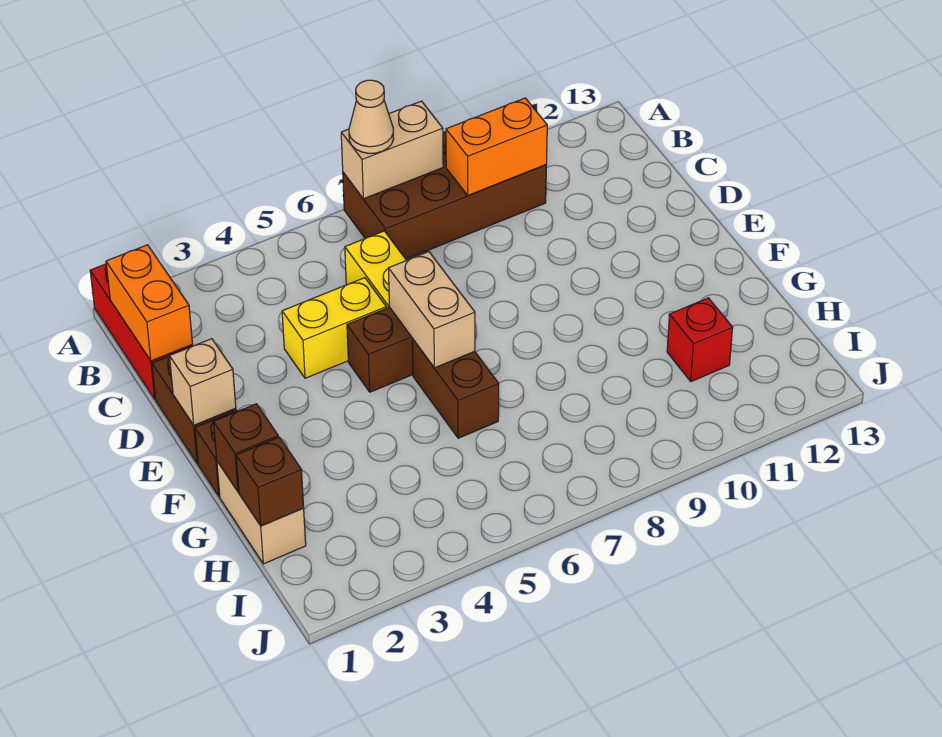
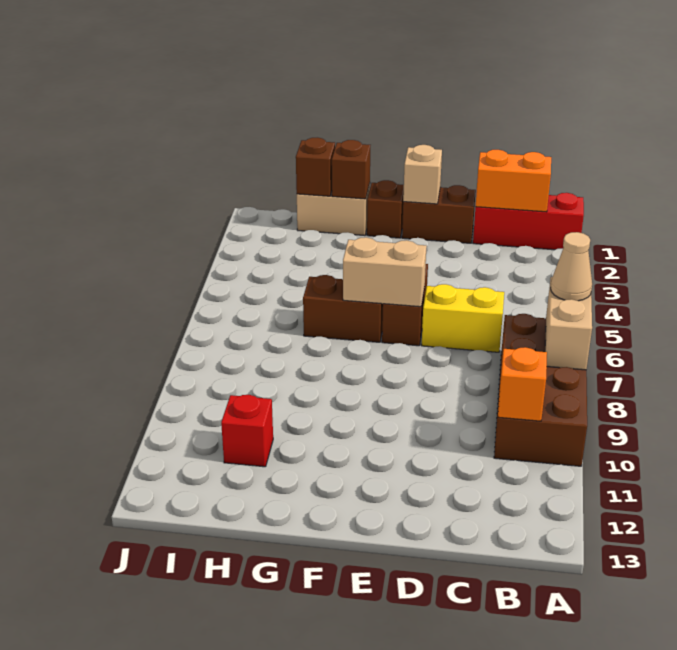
orange 1x2 brick [446,98,547,195] -> orange 1x1 brick [498,347,547,421]
yellow 1x2 brick [282,278,386,378] -> none

